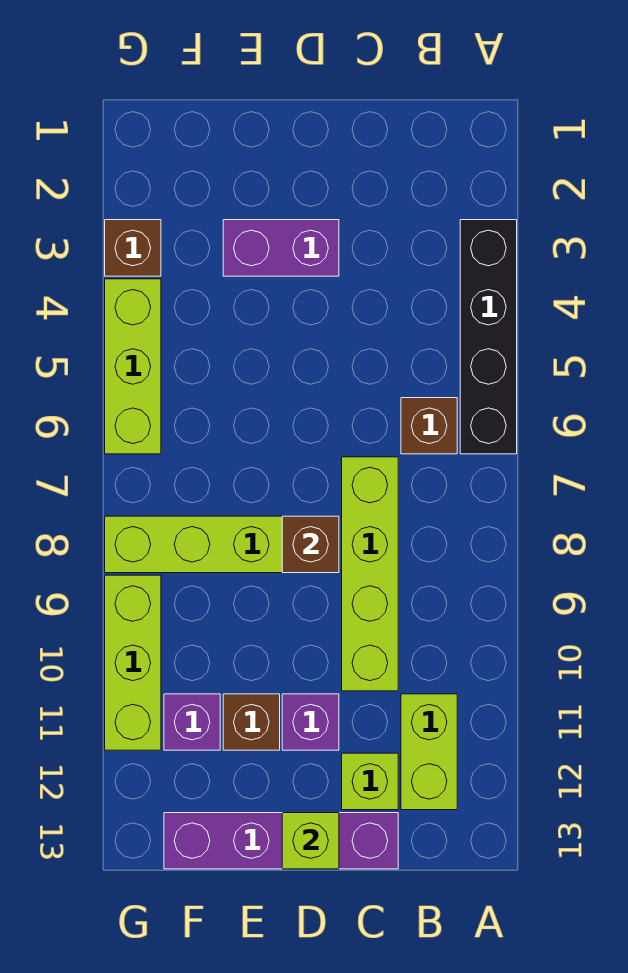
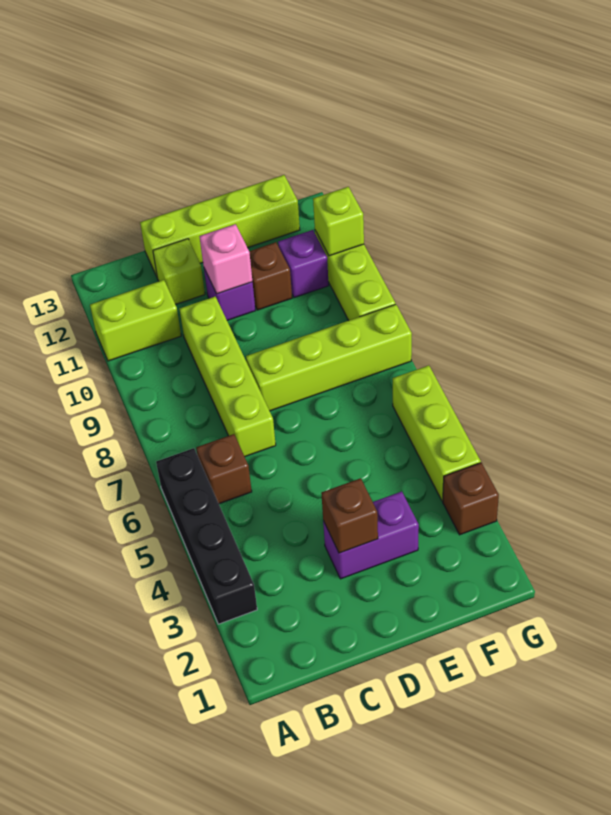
lime 1x2 brick [401,694,457,810] -> lime 1x2 brick turned to [90,280,181,361]
purple 1x4 brick [164,813,398,869] -> lime 1x4 brick [140,175,300,277]
brown 1x1 brick [282,516,339,573] -> brown 1x1 brick moved to [321,478,378,553]
none -> pink 1x1 brick [199,224,252,294]
lime 1x1 brick [282,813,339,869] -> lime 1x1 brick moved to [313,187,364,256]

